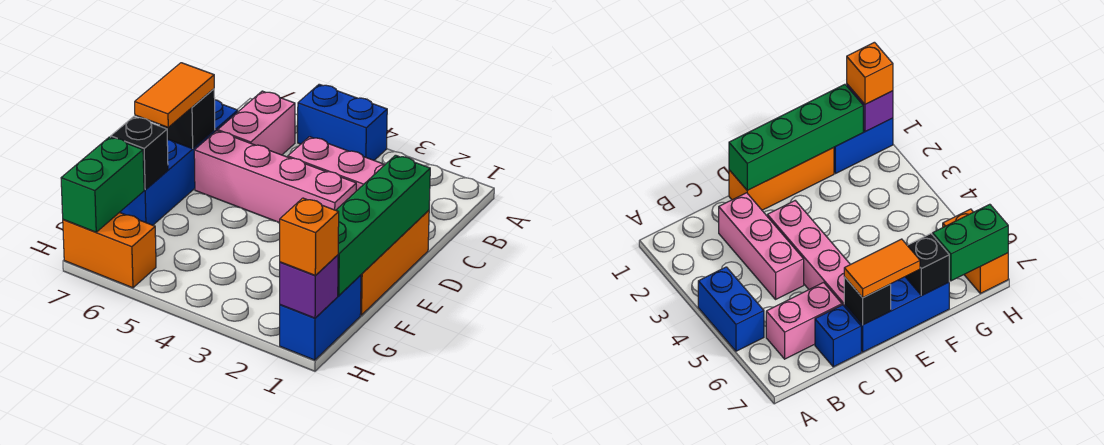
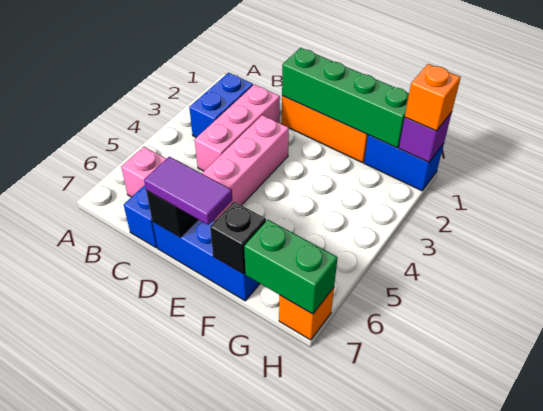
blue 1x2 brick [298,84,387,160] -> blue 1x2 brick moved to [189,73,253,138]
orange 1x2 tile [135,63,214,127] -> purple 1x2 tile [144,157,232,225]
orange 1x2 brick [63,212,156,288] -> orange 1x1 brick [279,287,334,340]

